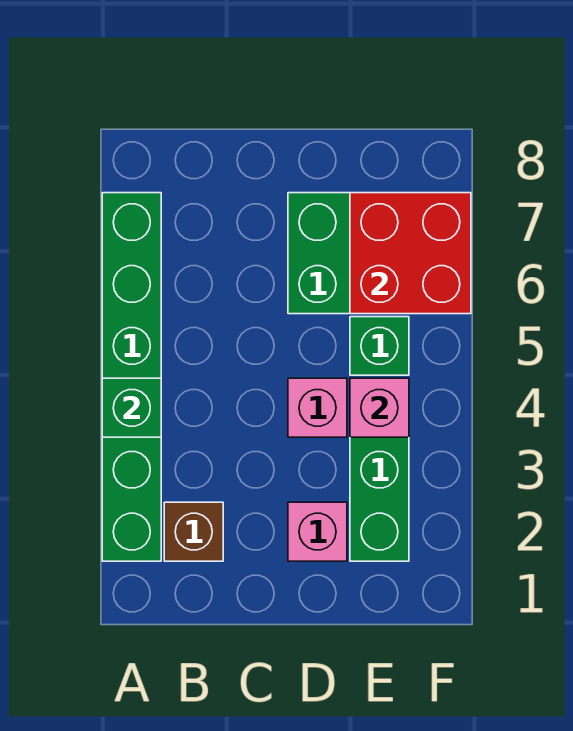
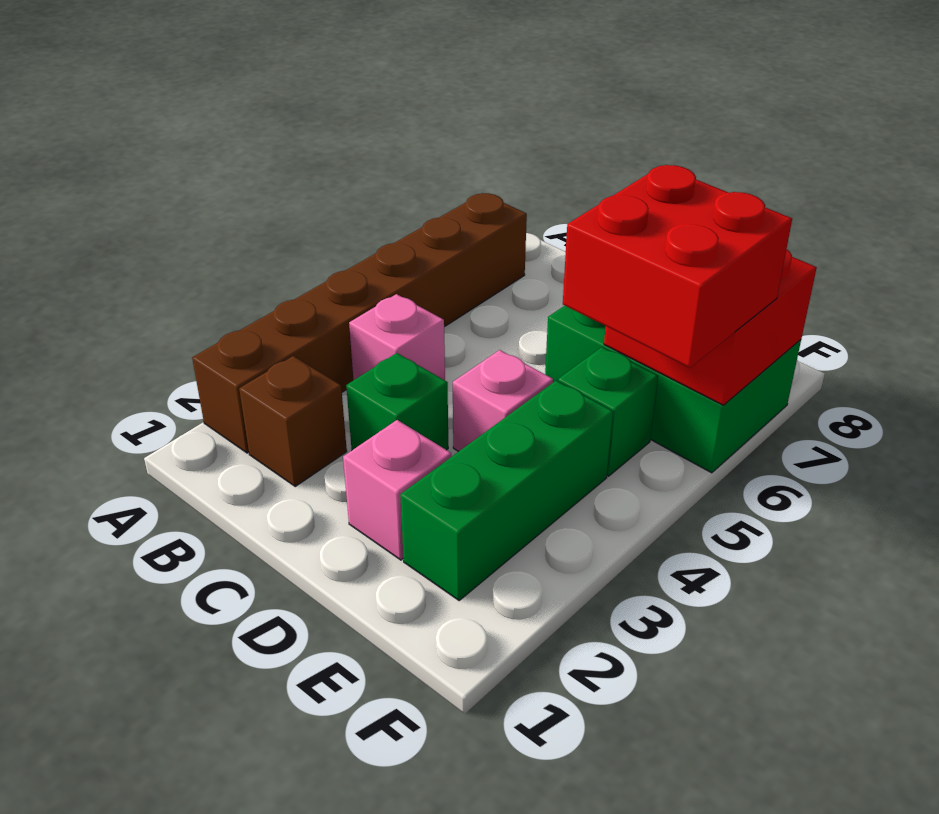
green 1x6 brick [102,193,161,561] -> brown 1x6 brick [192,193,527,453]
green 1x1 brick [102,378,161,437] -> green 1x1 brick moved to [346,353,448,450]
pink 1x1 brick [350,378,409,437] -> pink 1x1 brick moved to [349,294,445,380]
none -> red 2x2 brick [563,165,792,368]

